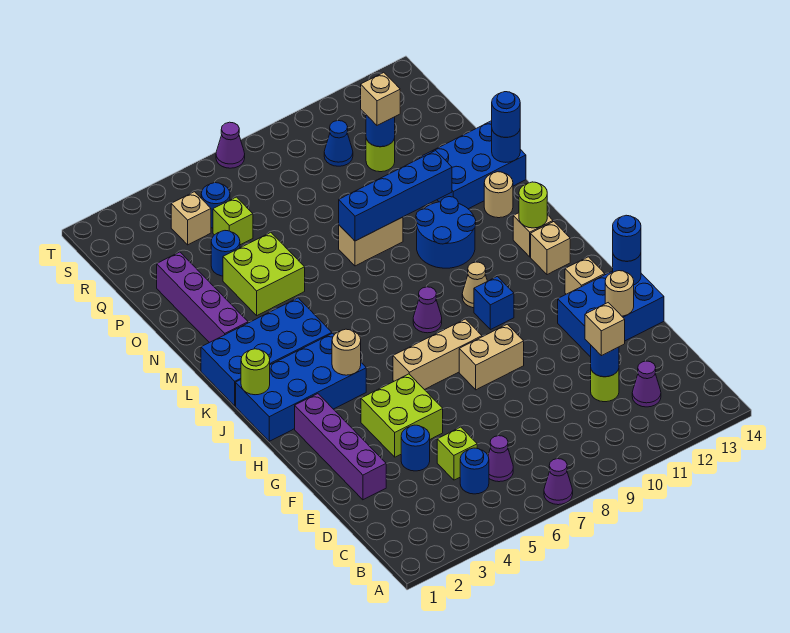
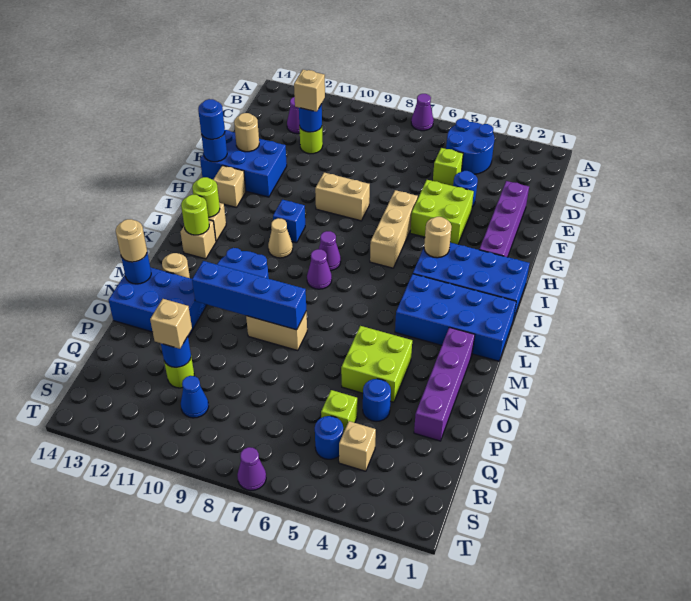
blue 1x1 round brick [460,448,489,494] -> blue 2x2 round brick [446,119,494,174]
purple 1x1 cone [488,436,513,482] -> purple 1x1 cone moved to [307,249,332,289]
tan 1x3 brick [393,319,482,390] -> tan 1x3 brick turned to [370,190,418,268]
lime 1x1 round brick [241,349,270,395] -> lime 1x1 round brick moved to [192,177,220,217]
blue 1x1 round brick [492,92,520,137] -> tan 1x1 round brick [116,219,147,262]

